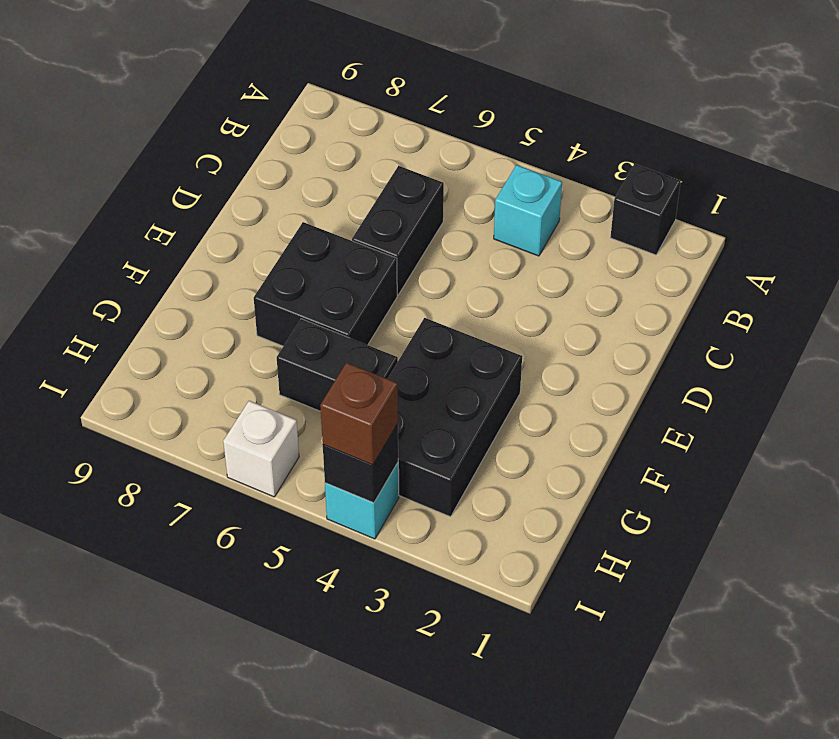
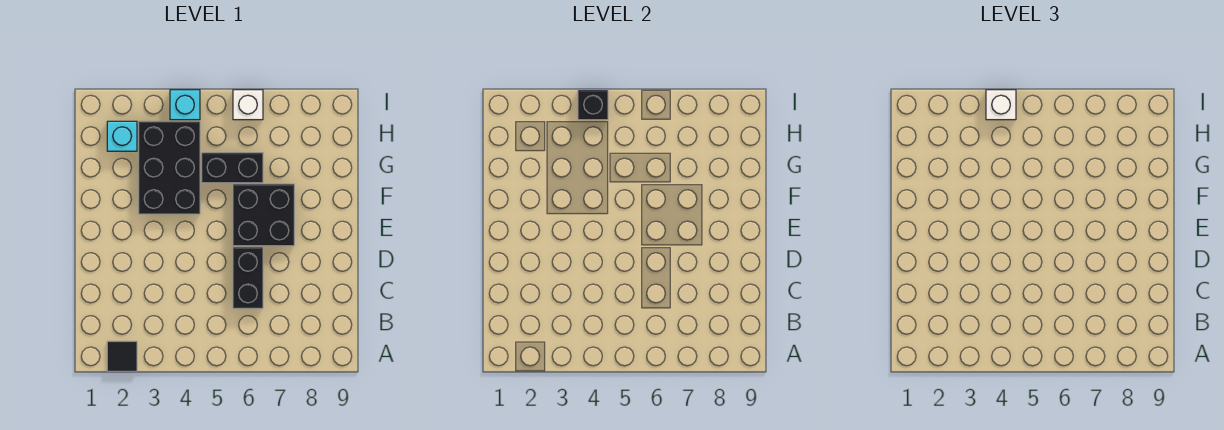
black 1x1 brick [610,164,681,255] -> black 1x1 tile [107,341,137,371]
cyan 1x1 brick [494,165,562,256] -> cyan 1x1 brick moved to [107,121,137,151]
brown 1x1 brick [320,363,398,465] -> white 1x1 brick [986,90,1016,120]

